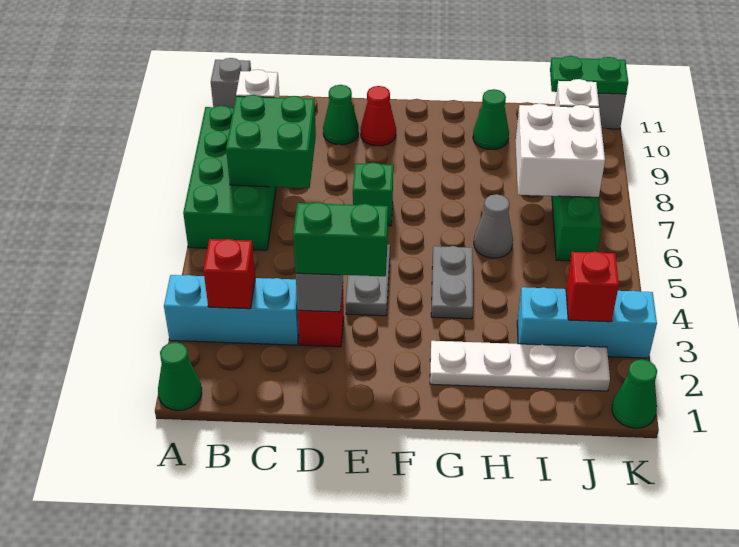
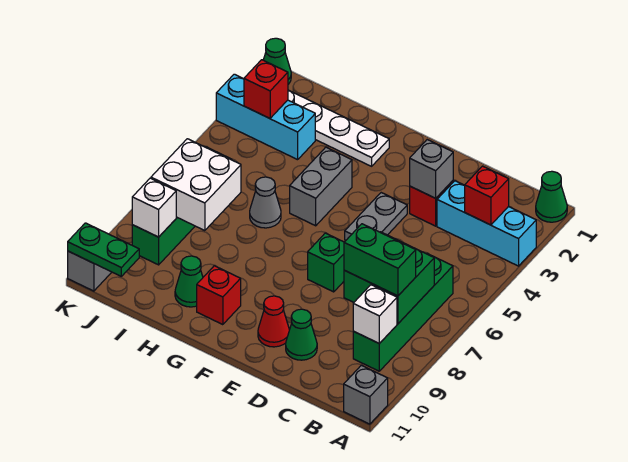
green 2x4 brick [183,106,276,250] -> green 1x4 brick [353,253,453,371]
green 1x2 brick [293,202,388,276] -> green 1x2 brick moved to [344,224,416,296]
grey 1x2 plate [431,246,473,319] -> grey 1x2 brick [290,147,352,226]
none -> red 1x1 brick [197,266,241,325]

